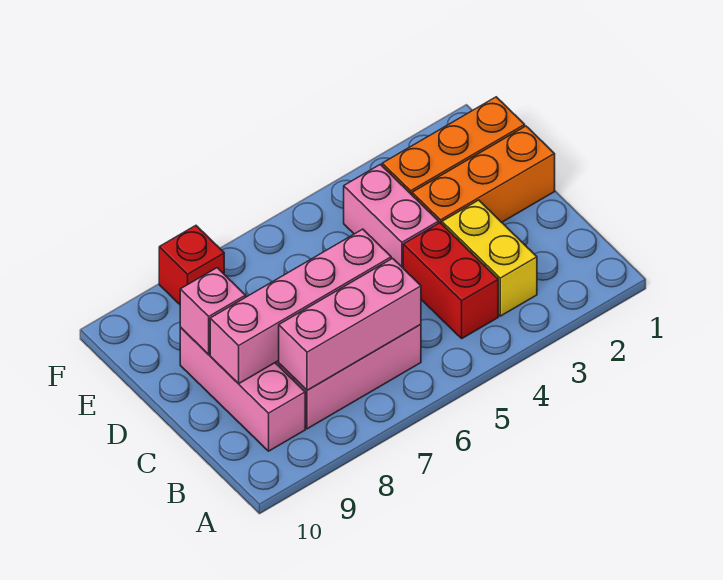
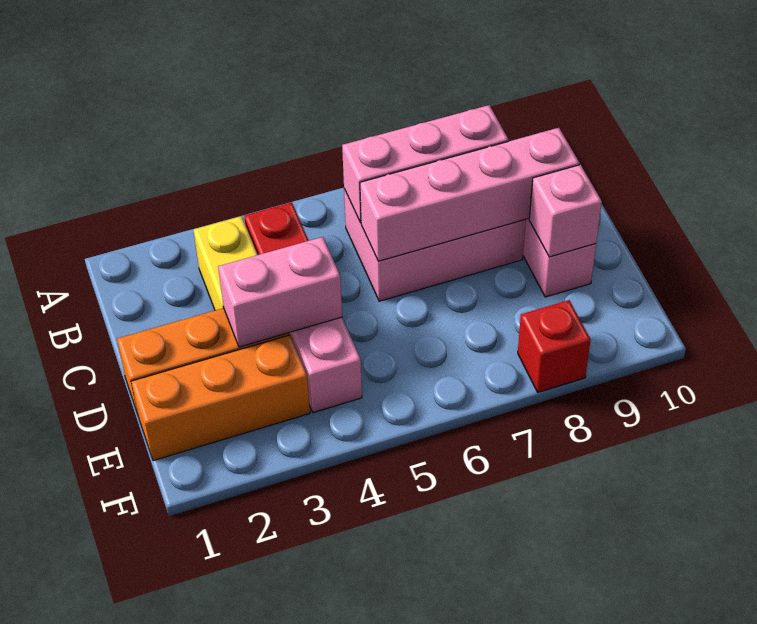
none -> pink 1x2 brick [218,237,342,347]

